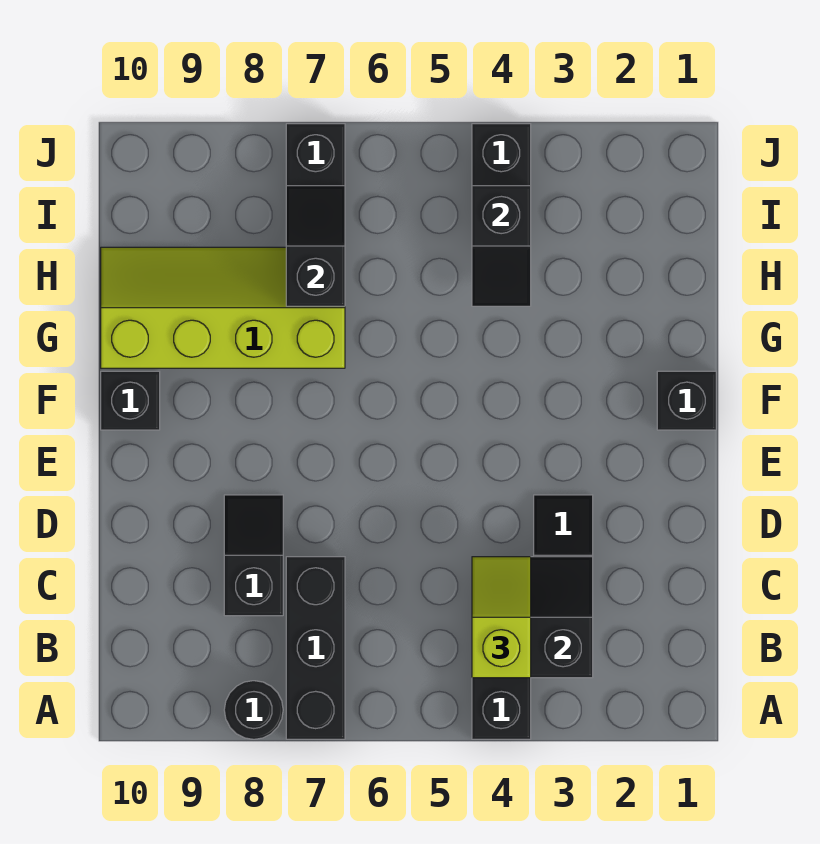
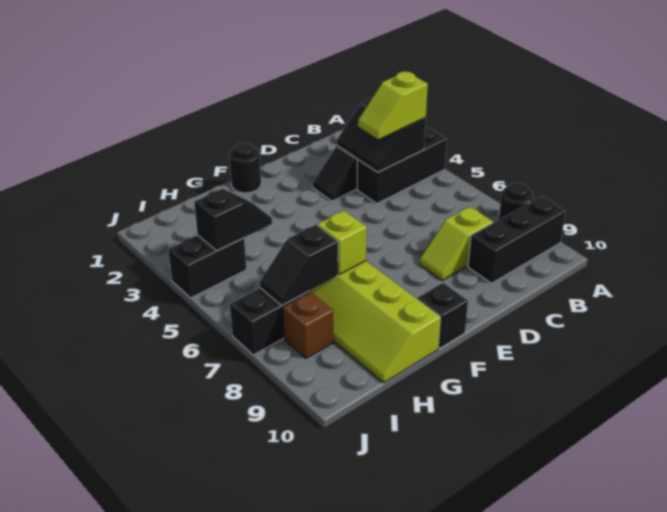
black 1x3 brick [286,557,345,739] -> black 1x3 brick moved to [468,196,566,283]
black 1x2 slope [224,495,283,616] -> lime 1x2 slope [420,207,493,280]
black 1x1 brick [657,371,716,430] -> black 1x1 round brick [229,143,261,193]
none -> lime 1x1 brick [317,211,367,274]
none -> brown 1x1 brick [283,292,334,358]

